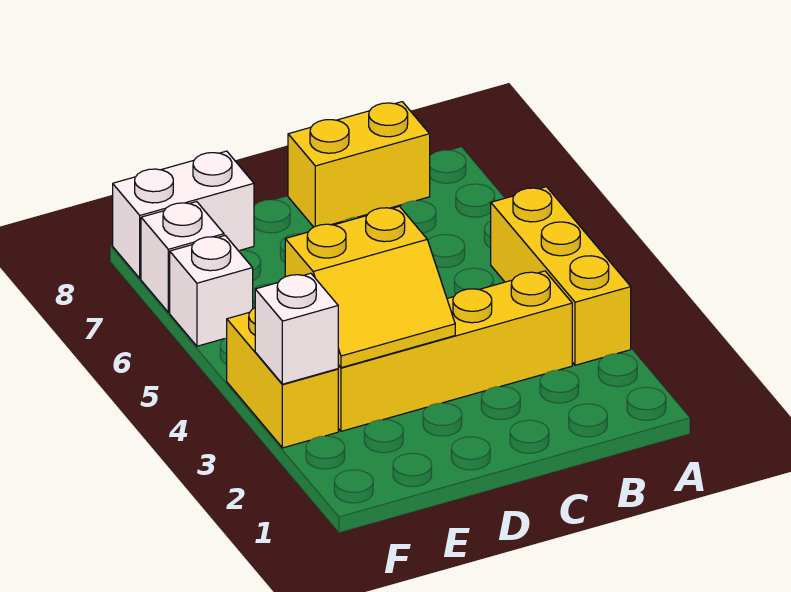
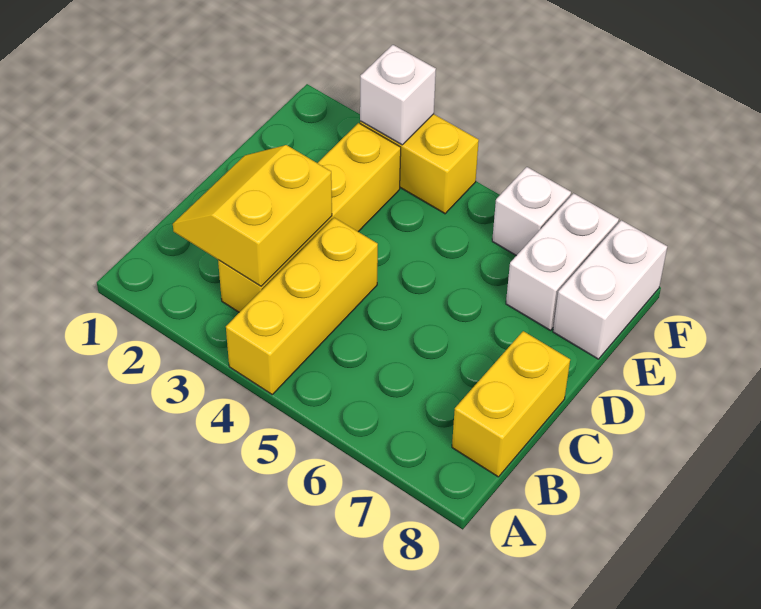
yellow 1x3 brick [491,187,631,365] -> yellow 1x3 brick turned to [226,218,378,394]
yellow 2x2 slope [285,206,455,368] -> yellow 2x2 slope moved to [173,145,332,286]
white 1x1 brick [141,202,224,312] -> white 1x2 brick [506,193,619,330]

